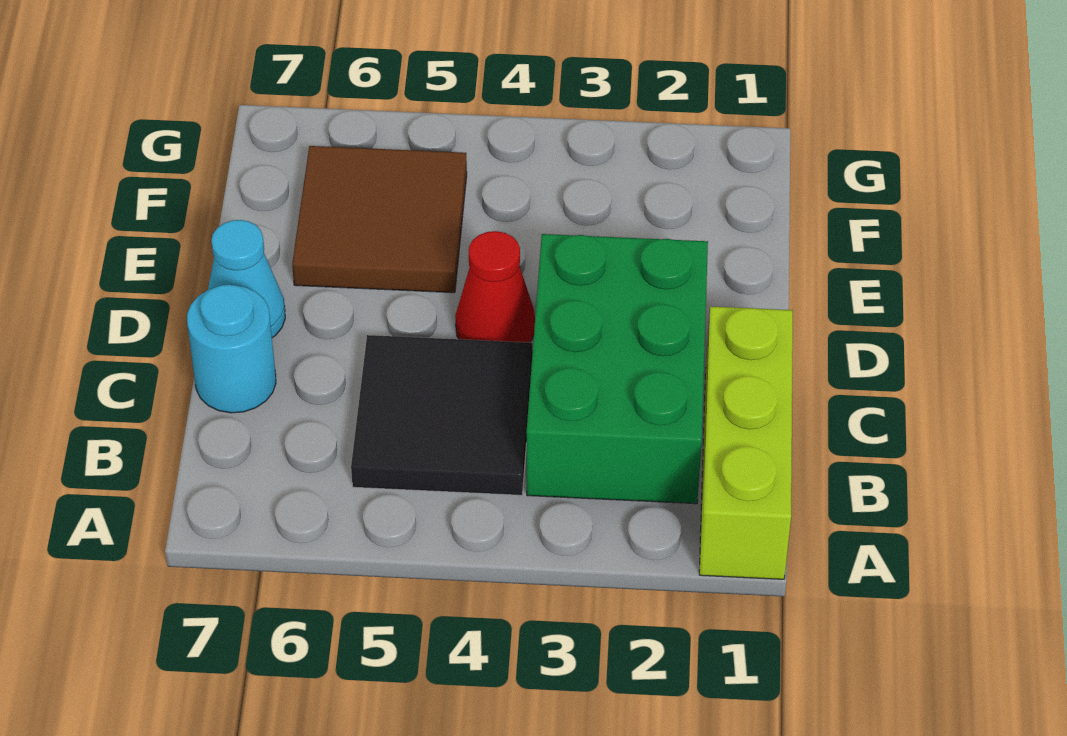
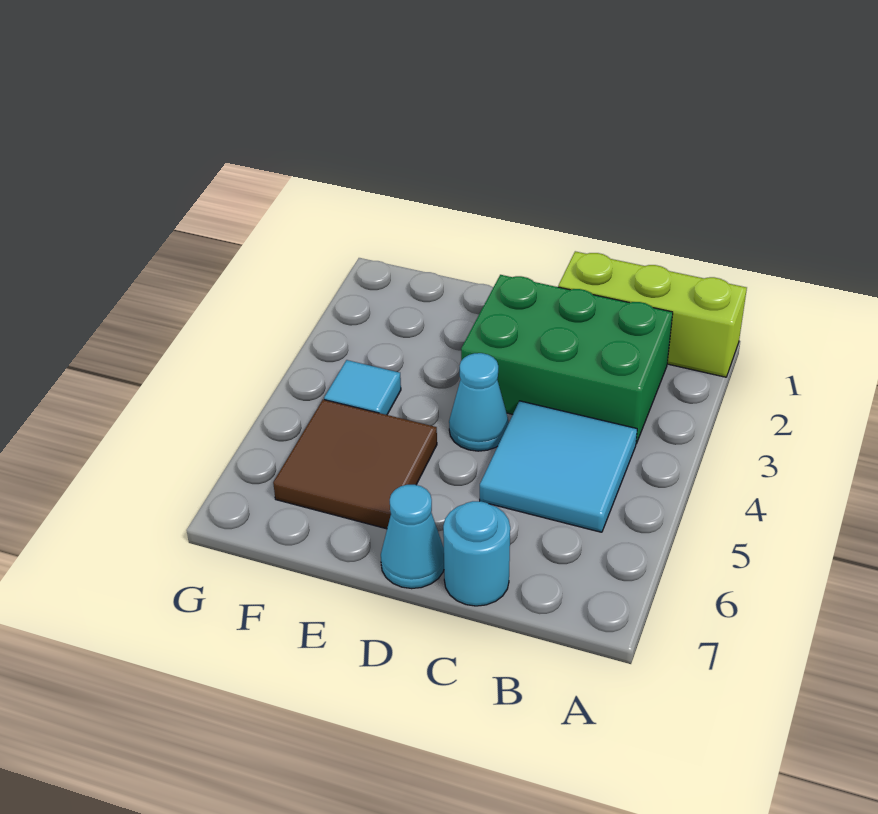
black 2x2 tile [351,335,533,495] -> cyan 2x2 tile [480,401,637,532]
red 1x1 cone [455,231,535,343] -> cyan 1x1 cone [449,353,509,451]
none -> cyan 1x1 tile [324,360,401,415]

